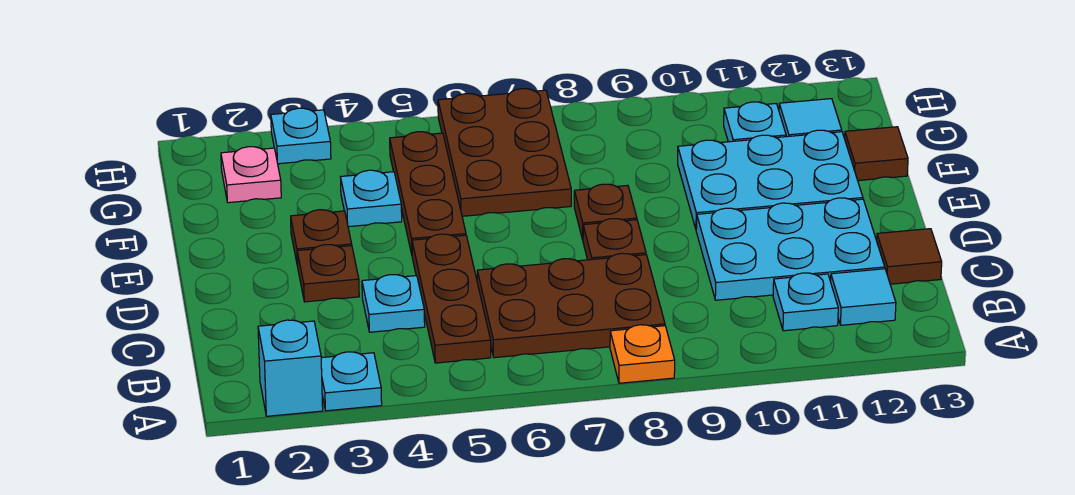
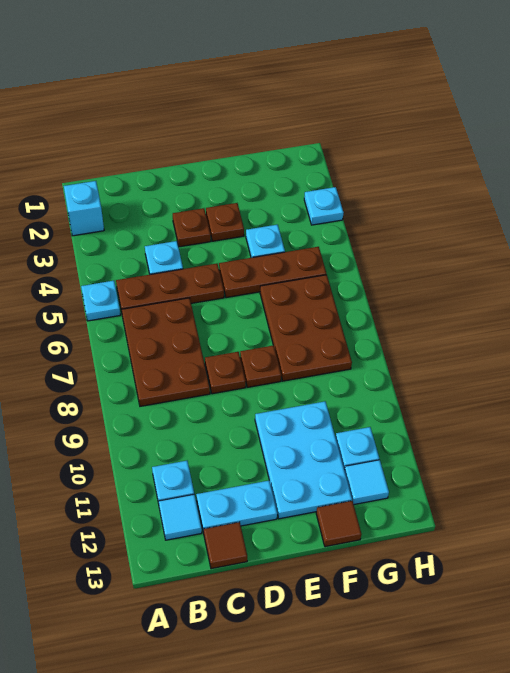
cyan 1x1 plate [321,352,382,411] -> cyan 1x1 plate moved to [81,281,120,321]
orange 1x1 plate [610,325,675,383] -> none
cyan 2x3 plate [696,198,885,300] -> cyan 1x2 plate [196,481,277,533]
brown 2x3 plate [438,89,571,216] -> brown 2x3 plate turned to [260,275,352,381]
pink 1x1 plate [221,147,281,203] -> none

